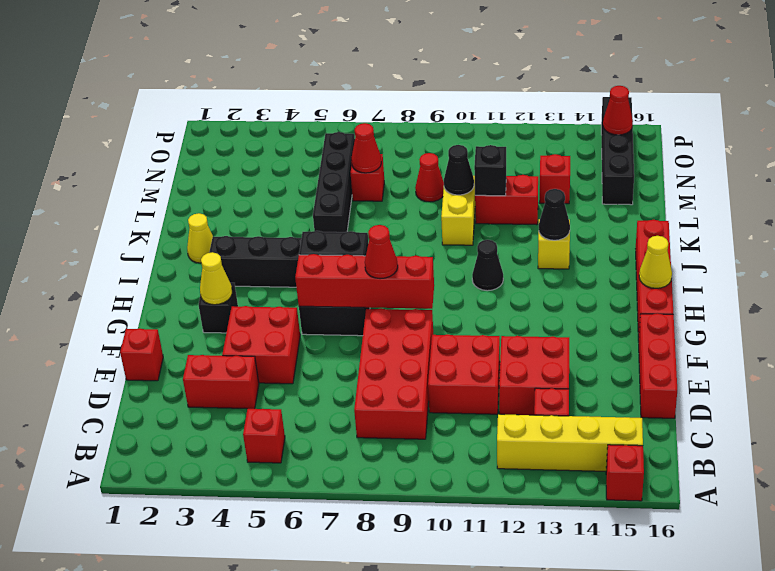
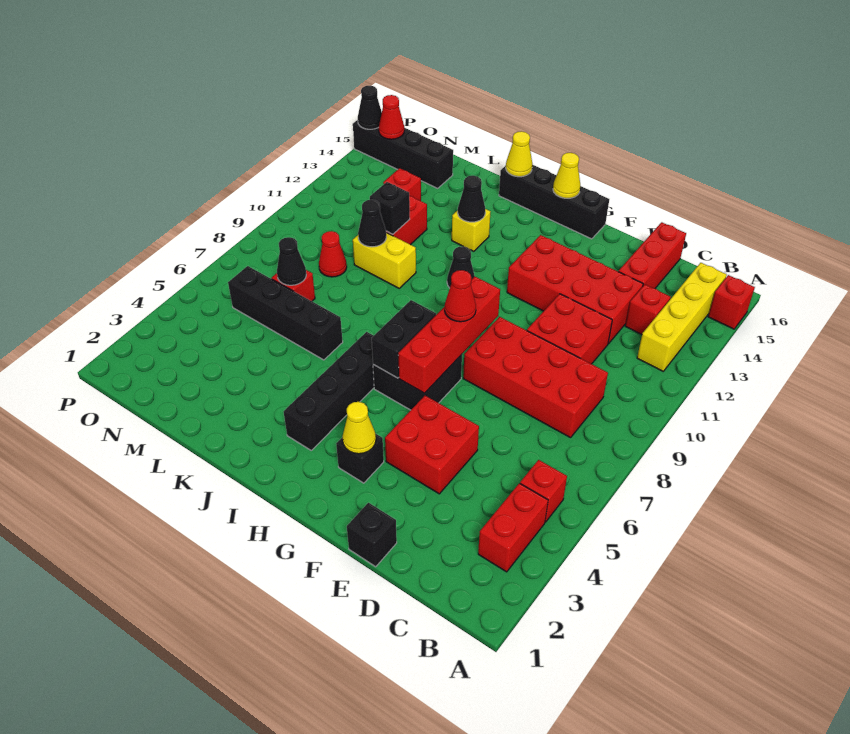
red 1x2 brick [183,355,259,409] -> red 1x2 brick moved to [478,483,548,572]
red 2x2 brick [499,336,569,415] -> red 2x4 brick [507,235,643,344]
red 1x3 brick [638,313,677,418] -> red 1x3 brick turned to [618,222,686,288]
red 1x1 brick [120,328,163,381] -> black 1x1 brick [347,503,397,567]
red 1x4 brick [636,220,673,340] -> black 1x4 brick [499,165,609,239]
yellow 1x1 cone [187,213,213,263] -> yellow 1x1 cone moved to [506,131,532,177]
red 1x1 cone [351,123,381,173] -> black 1x1 cone [277,237,306,285]
none -> black 1x1 cone [358,86,382,129]

